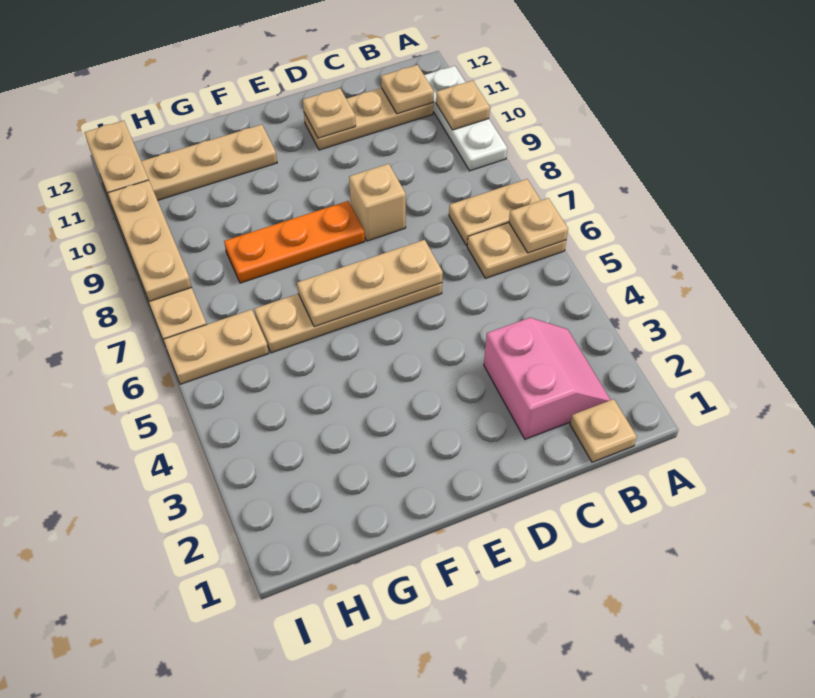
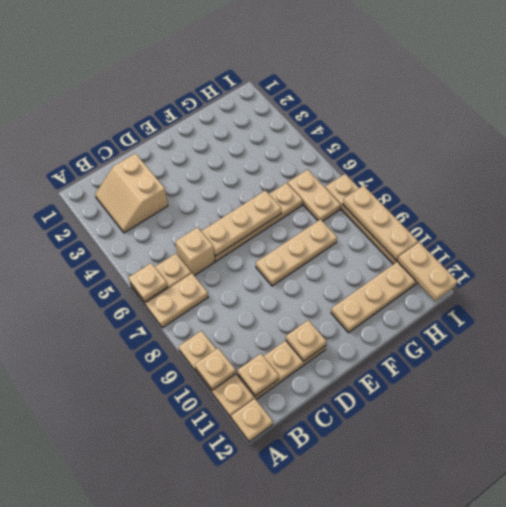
white 1x3 plate [424,66,507,171] -> tan 1x3 plate [179,331,254,418]
tan 1x1 plate [570,399,637,462] -> tan 1x1 plate moved to [231,399,273,442]
pink 2x2 slope [484,318,611,439] -> tan 2x2 slope [95,153,168,233]
tan 1x1 brick [349,164,406,241] -> tan 1x1 brick moved to [175,227,215,276]
orange 1x3 plate [224,201,365,283] -> tan 1x3 plate [256,219,337,286]
tan 1x2 plate [164,309,269,384] -> tan 1x2 plate turned to [288,170,341,221]

